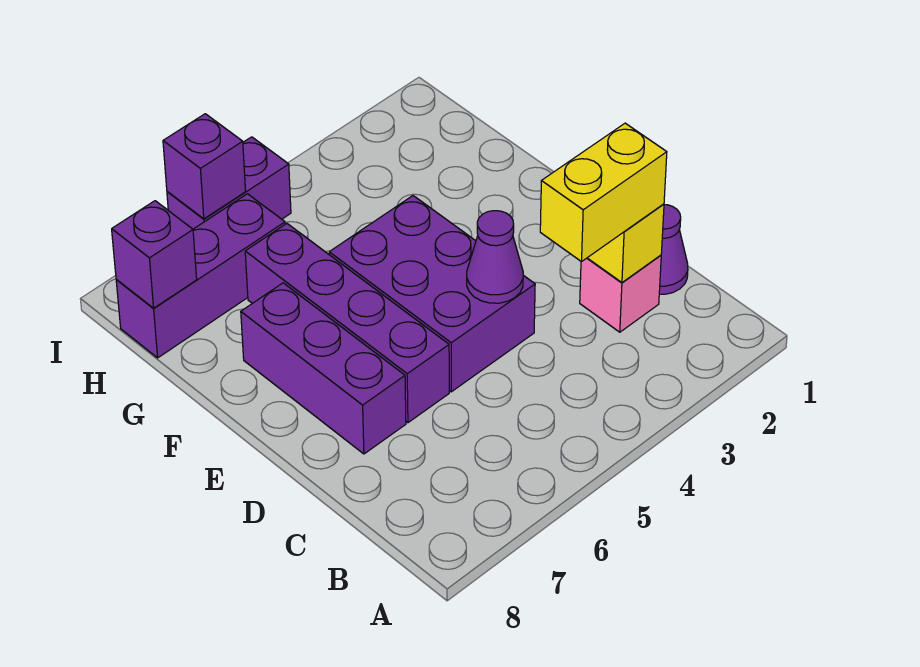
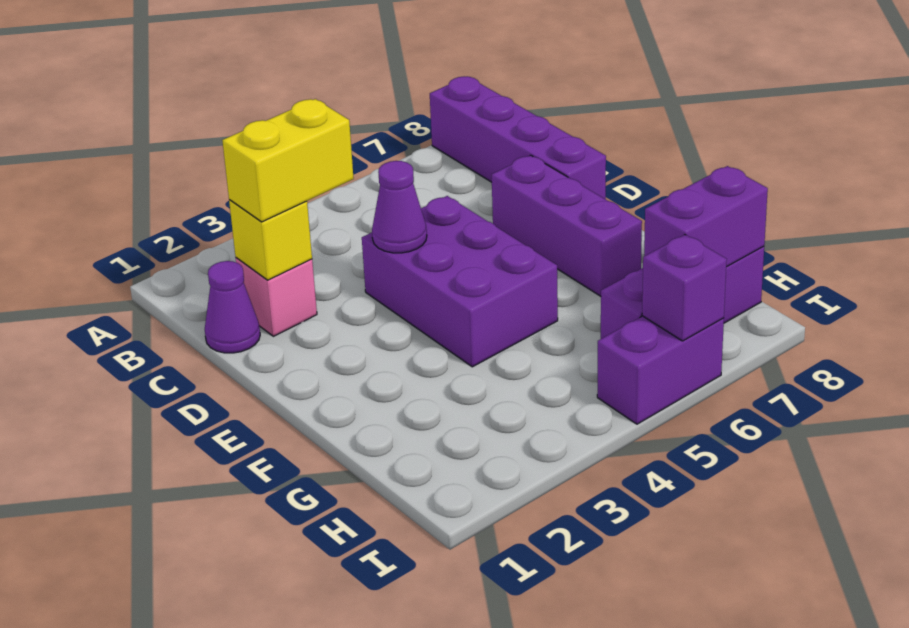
purple 1x4 brick [245,224,449,423] -> purple 1x4 brick moved to [430,76,606,199]
purple 1x1 brick [112,201,197,308] -> purple 1x2 brick [644,166,768,267]

